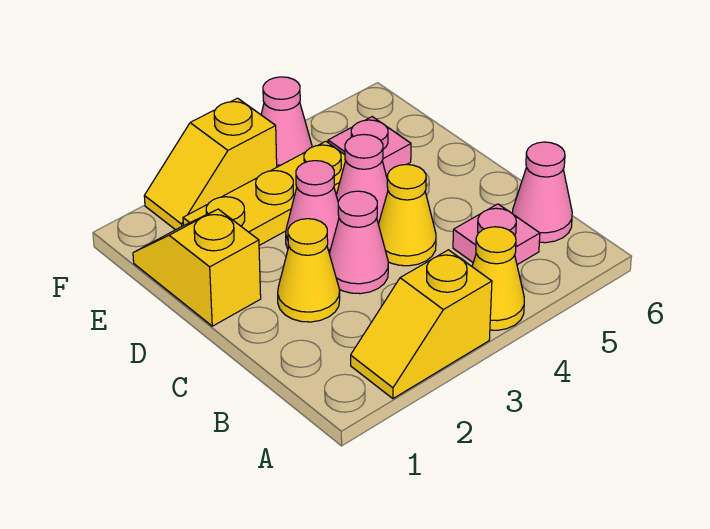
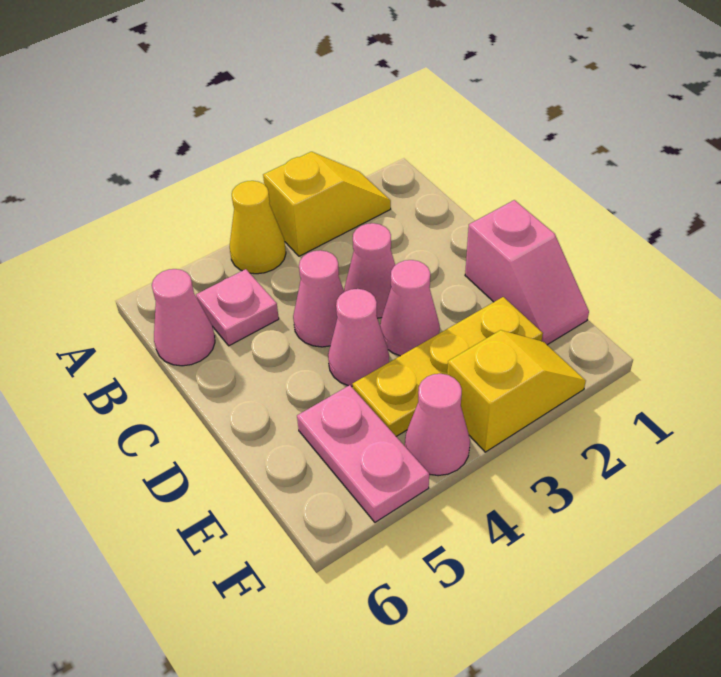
yellow 1x1 cone [278,219,340,322] -> none
yellow 1x1 cone [378,164,436,266] -> pink 1x1 cone [293,250,344,347]
yellow 1x2 slope [133,209,261,326] -> pink 1x2 slope [465,200,589,345]
pink 1x1 plate [328,117,411,176] -> pink 1x2 plate [297,385,429,522]

